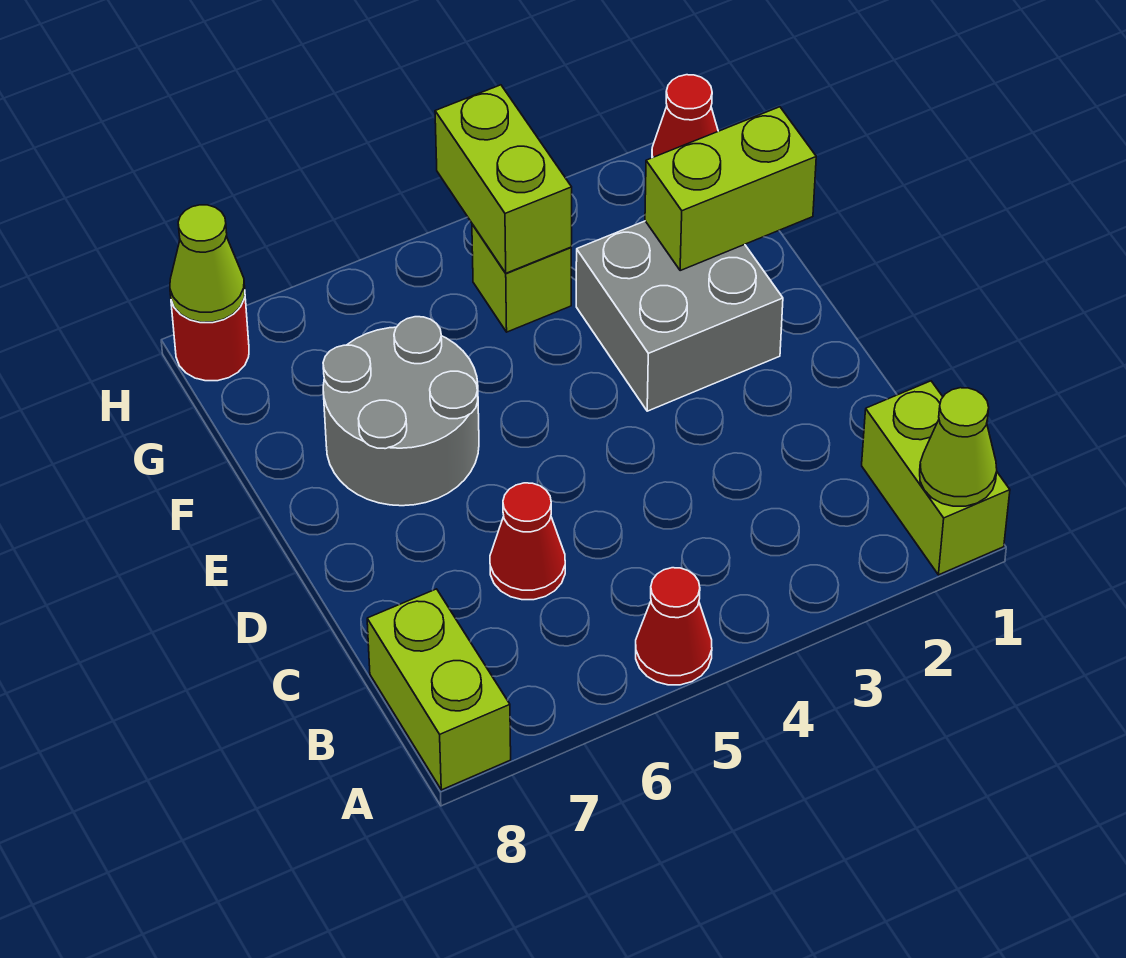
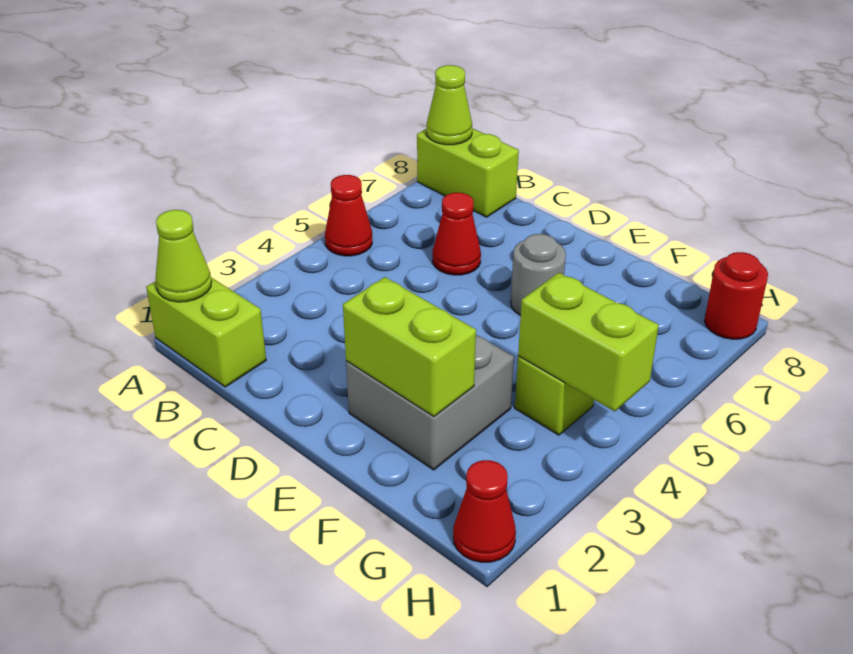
grey 2x2 round brick [323,317,479,506] -> grey 1x1 round brick [511,234,566,316]
lime 1x2 brick [645,107,816,270] -> lime 1x2 brick turned to [343,277,476,417]
lime 1x1 cone [170,205,245,322] -> lime 1x1 cone moved to [427,65,472,145]

